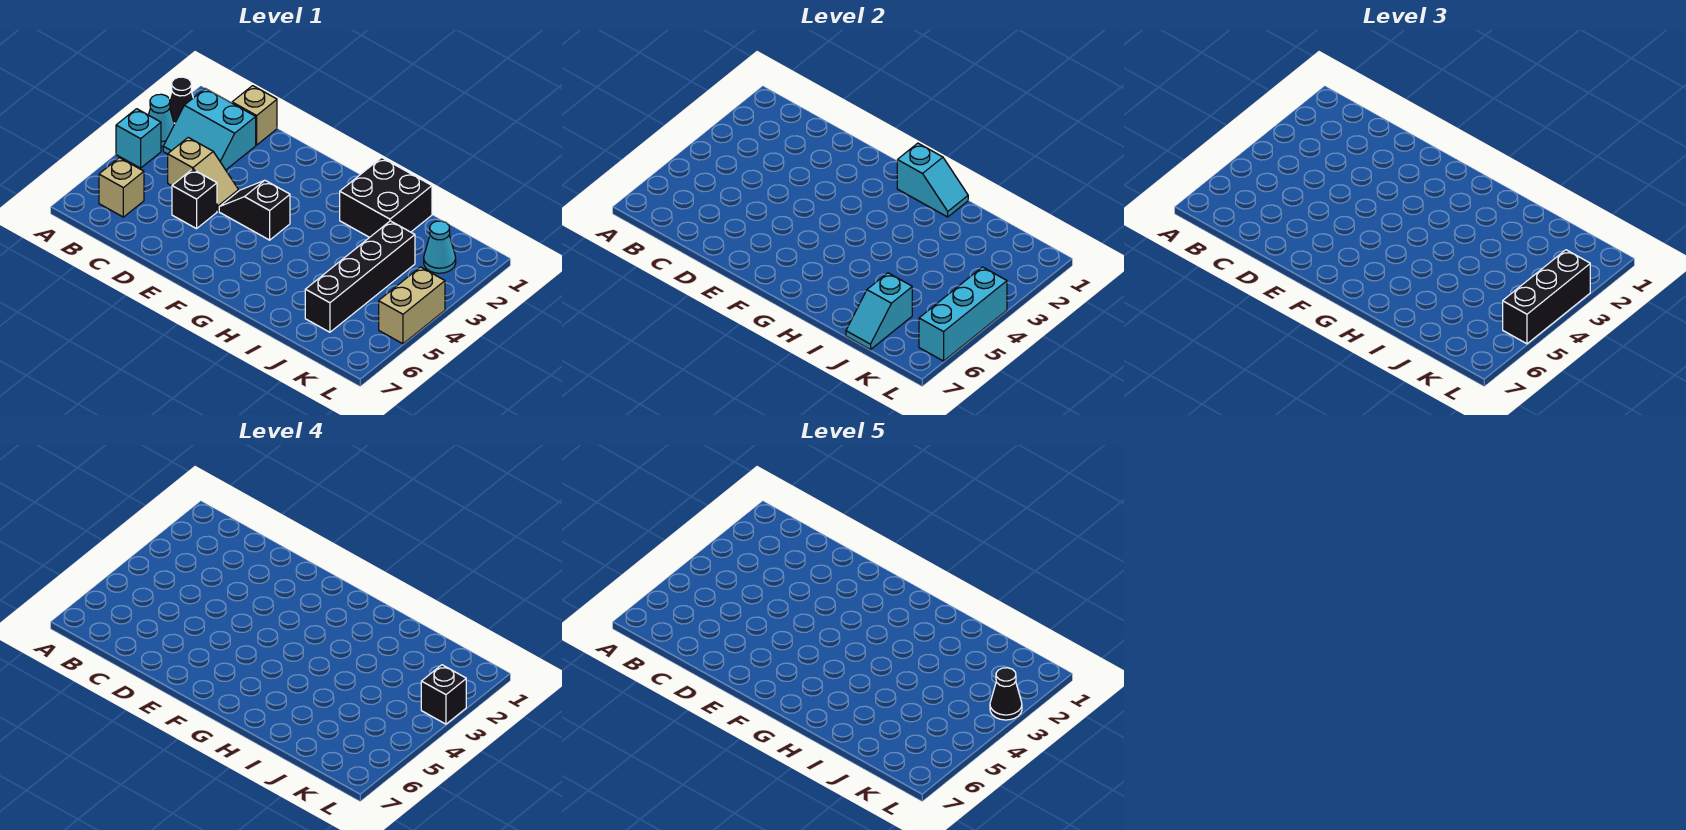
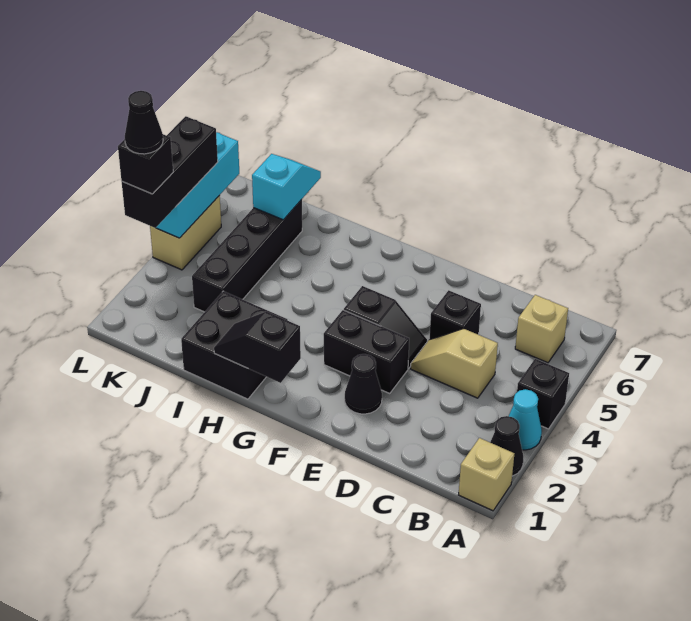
cyan 1x1 brick [116,109,161,168] -> black 1x1 brick [517,359,569,429]
cyan 2x2 slope [163,88,256,170] -> none
tan 1x1 brick [232,86,277,145] -> tan 1x1 brick moved to [459,438,514,511]
none -> black 1x1 cone [345,354,382,414]
none -> black 1x2 brick [324,310,409,393]
cyan 1x2 slope [897,143,968,217] -> black 1x2 slope [214,311,301,383]
cyan 1x1 cone [424,221,456,273] -> none

